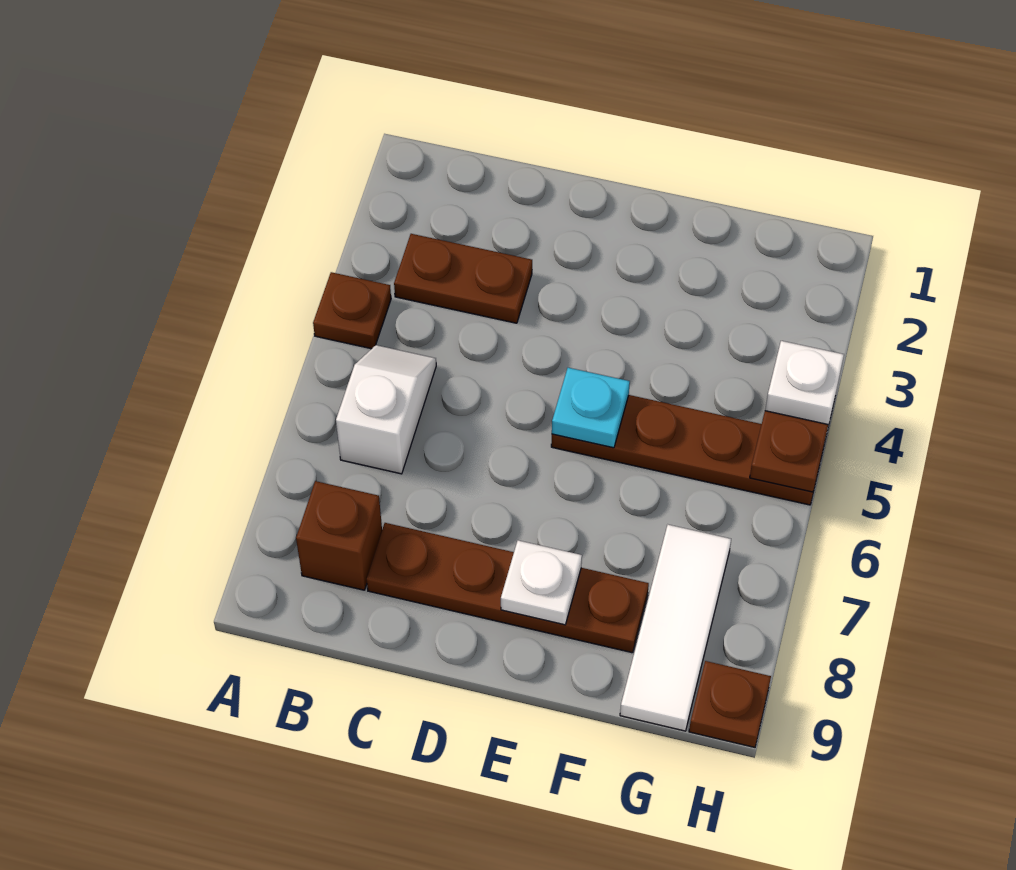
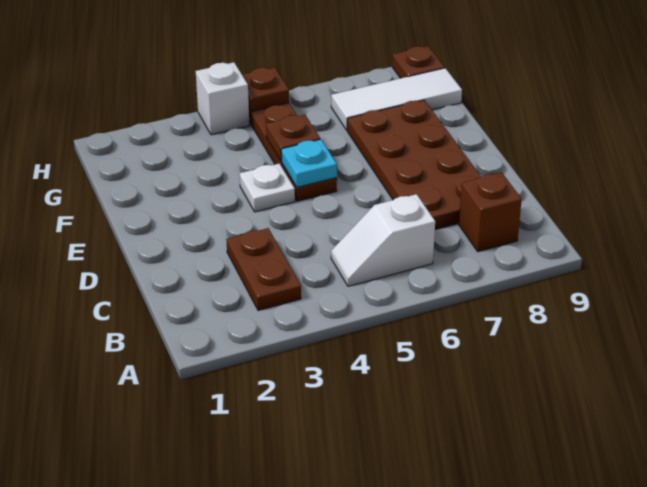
brown 1x1 plate [313,272,391,349] -> brown 1x1 plate moved to [266,114,320,161]
brown 1x4 plate [367,523,649,653] -> brown 2x4 plate [347,100,481,230]
white 1x1 plate [501,540,582,625] -> white 1x1 plate moved to [240,163,295,212]

